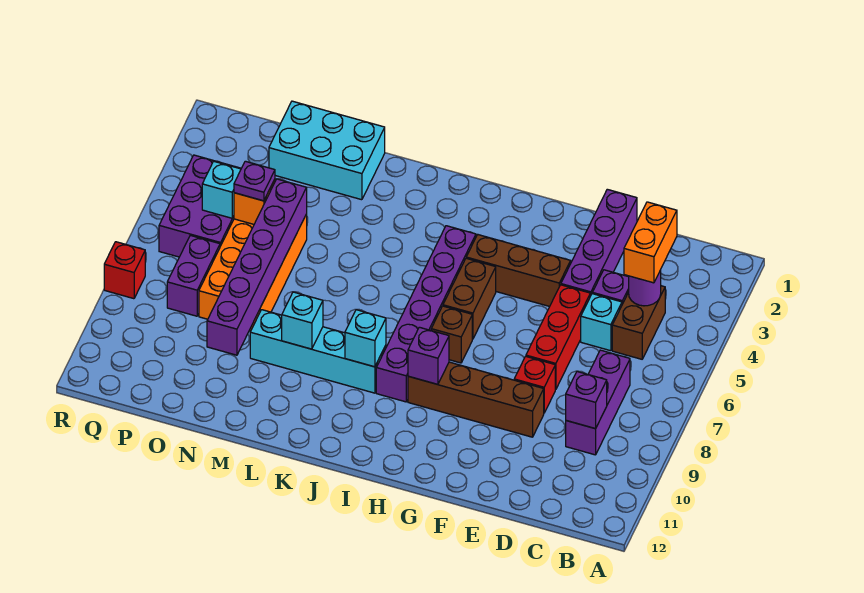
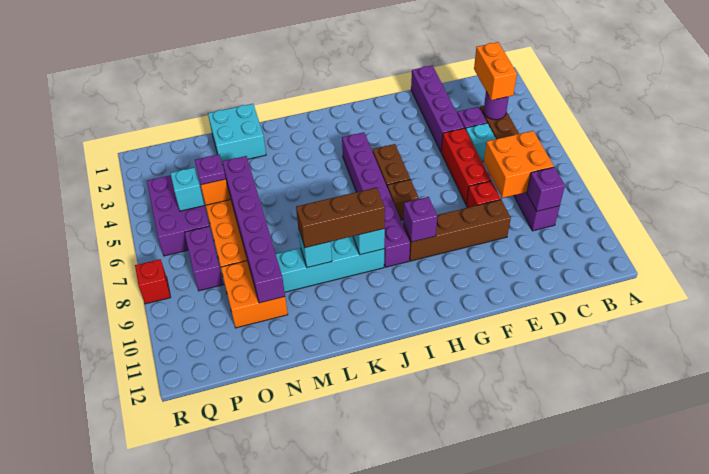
none -> orange 2x2 brick [484,131,554,198]
brown 1x3 brick [466,235,571,307] -> brown 1x3 brick moved to [296,188,385,248]
cyan 2x3 brick [269,101,385,200] -> cyan 2x2 brick [208,104,266,165]
none -> orange 2x2 brick [221,261,288,328]

